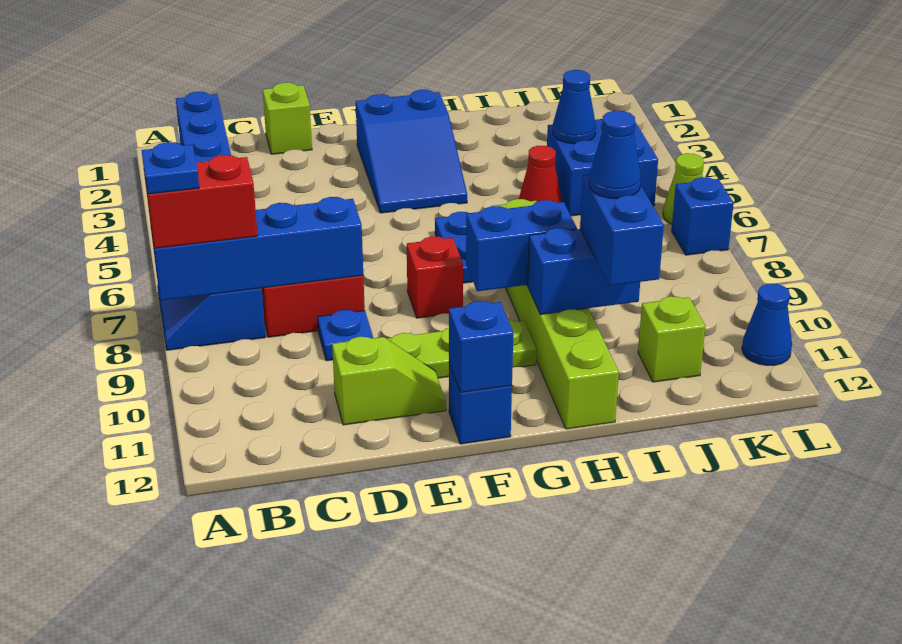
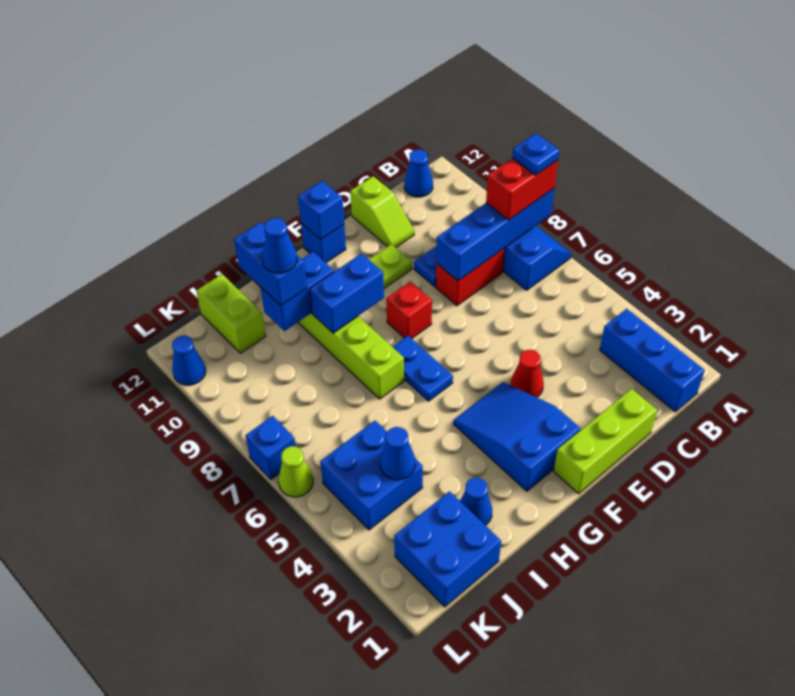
none -> blue 1x1 cone [404,150,433,197]
lime 1x1 brick [263,83,312,154] -> lime 1x3 brick [554,389,657,494]
lime 1x2 slope [332,337,446,425] -> lime 1x2 slope turned to [350,176,414,247]
none -> blue 1x1 cone [460,478,492,525]
red 1x1 cone [519,146,562,203] -> red 1x1 cone moved to [511,350,544,397]
none -> blue 2x2 brick [394,491,501,607]
lime 1x1 brick [638,296,705,382] -> lime 1x2 brick [196,274,266,353]

